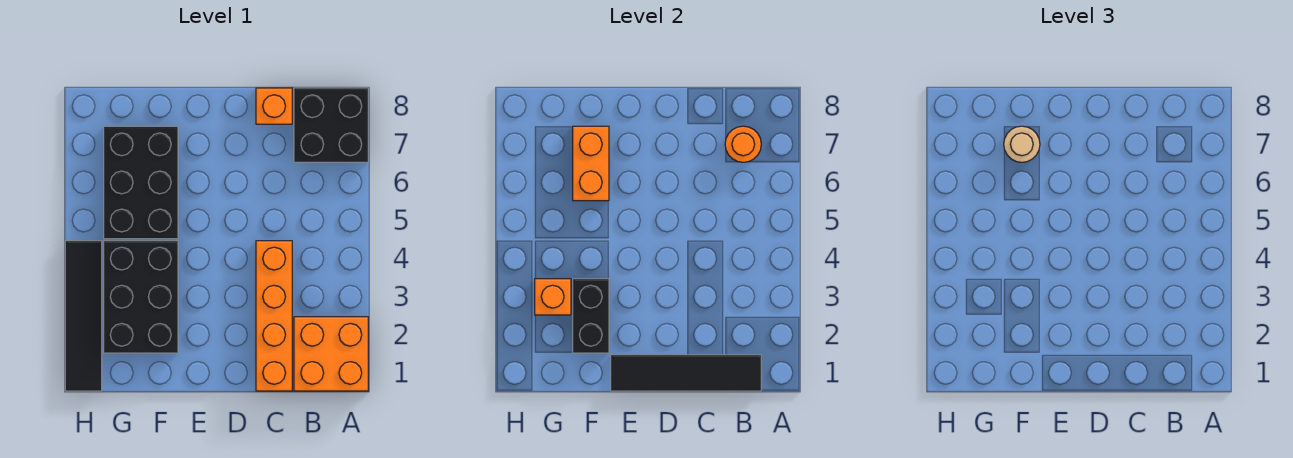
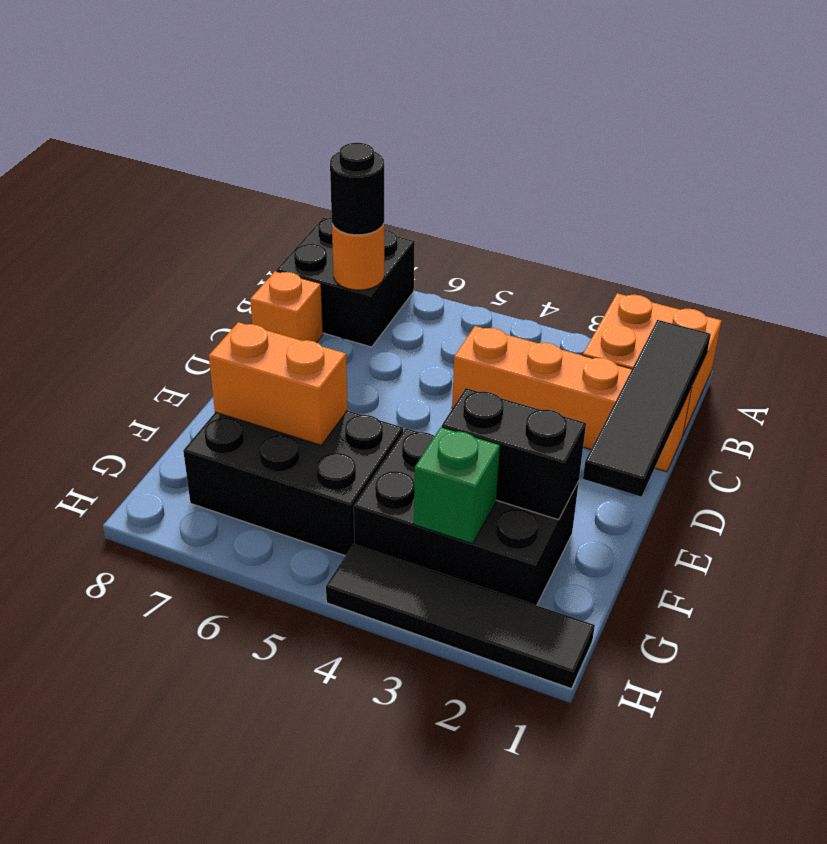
none -> black 1x1 round brick [330,143,384,235]
tan 1x1 round brick [1004,126,1040,162] -> none
orange 1x1 brick [535,279,571,315] -> green 1x1 brick [414,427,500,544]

